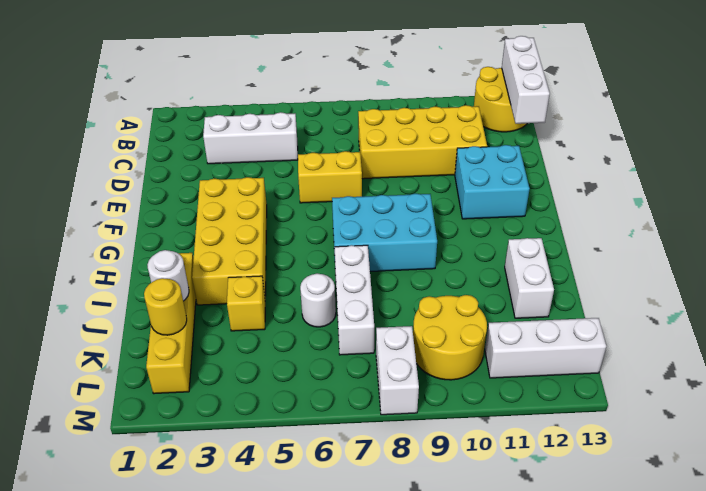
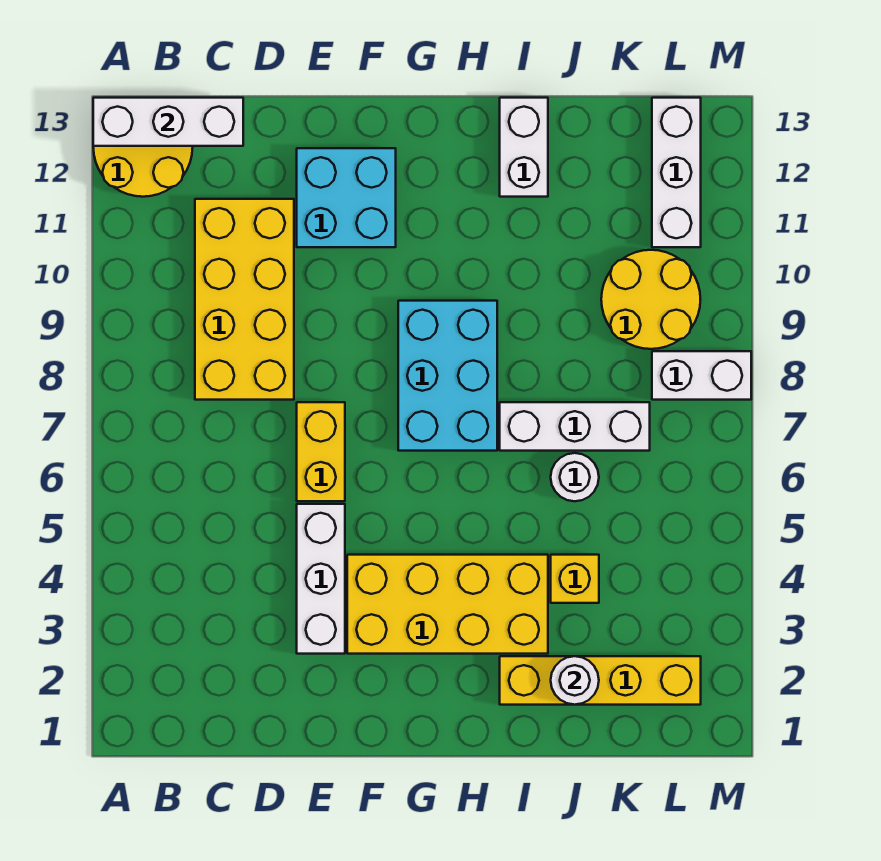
white 1x3 brick [203,112,298,164] -> white 1x3 brick moved to [297,504,345,654]
white 1x2 brick [505,238,554,318] -> white 1x2 brick turned to [500,98,548,197]
yellow 1x1 round brick [144,278,187,335] -> none

